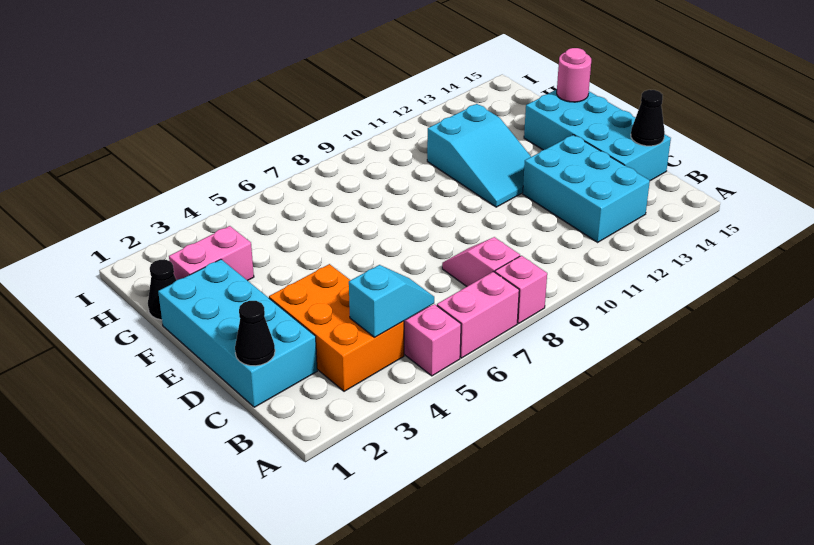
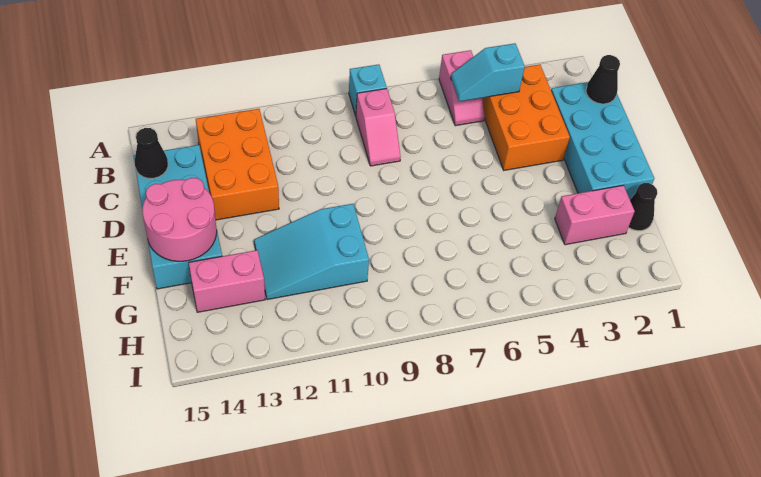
pink 1x2 brick [437,271,519,358] -> pink 1x2 brick moved to [189,250,265,312]
pink 1x1 brick [495,256,547,324] -> cyan 1x1 brick [349,64,387,116]
cyan 2x3 brick [523,135,650,242] -> orange 2x3 brick [196,109,279,220]
cyan 2x3 slope [427,104,531,207] -> cyan 2x3 slope turned to [254,204,369,300]
pink 1x1 round brick [557,48,591,102] -> pink 2x2 round brick [142,178,217,261]

